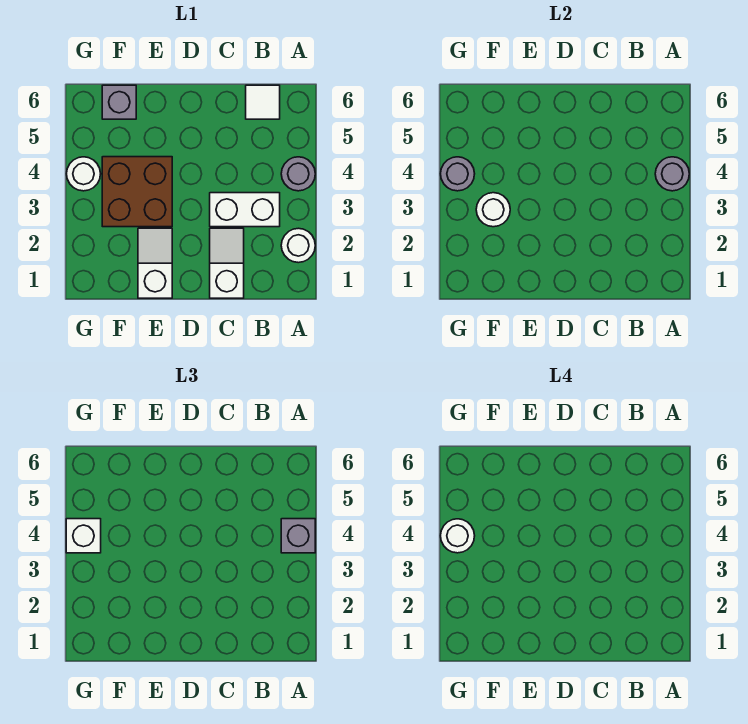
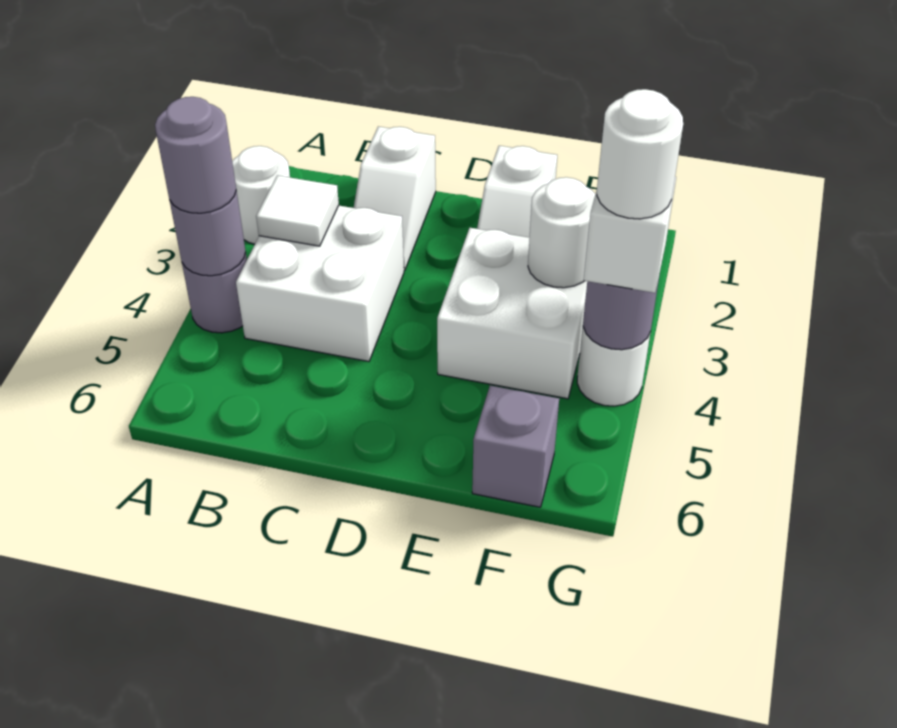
grey 1x1 brick [281,519,315,553] -> grey 1x1 round brick [155,97,236,213]
white 1x2 brick [210,193,280,227] -> white 2x2 brick [236,206,404,361]
white 1x1 tile [246,85,280,119] -> white 1x1 tile moved to [256,175,339,246]
brown 2x2 brick [102,157,172,227] -> white 2x2 brick [437,228,587,399]

